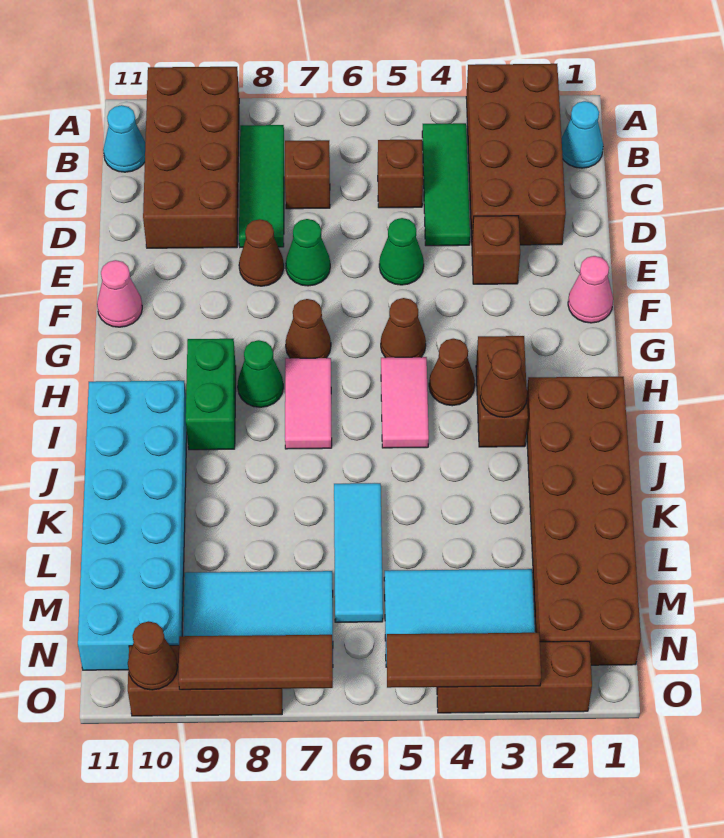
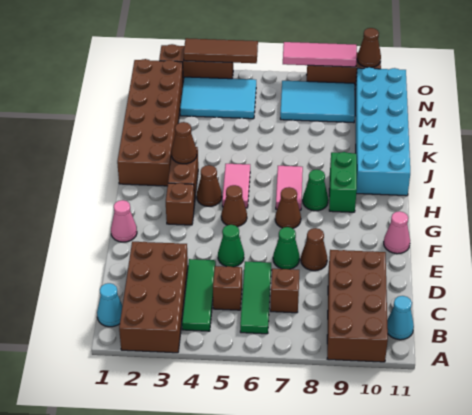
green 1x3 tile [239,125,284,247] -> green 1x3 tile moved to [240,261,271,334]
brown 1x1 brick [472,216,520,284] -> brown 1x1 brick moved to [166,183,194,225]
cyan 1x3 tile [334,483,383,622] -> none
brown 1x3 tile [178,635,333,690] -> pink 1x3 tile [283,42,357,67]

